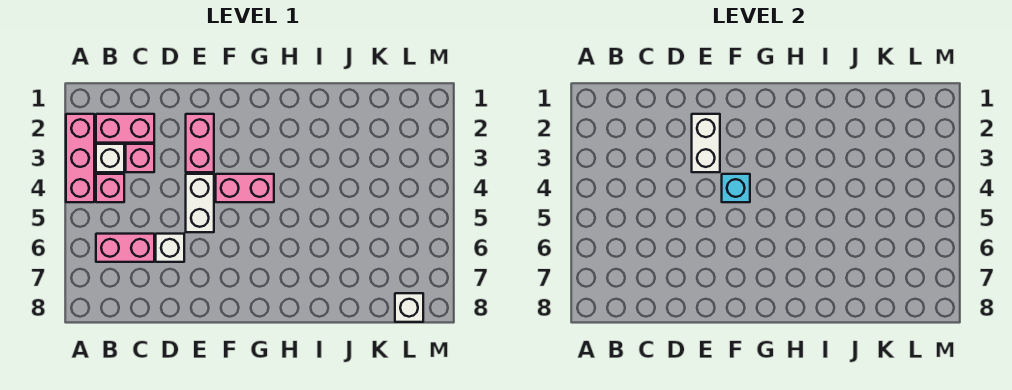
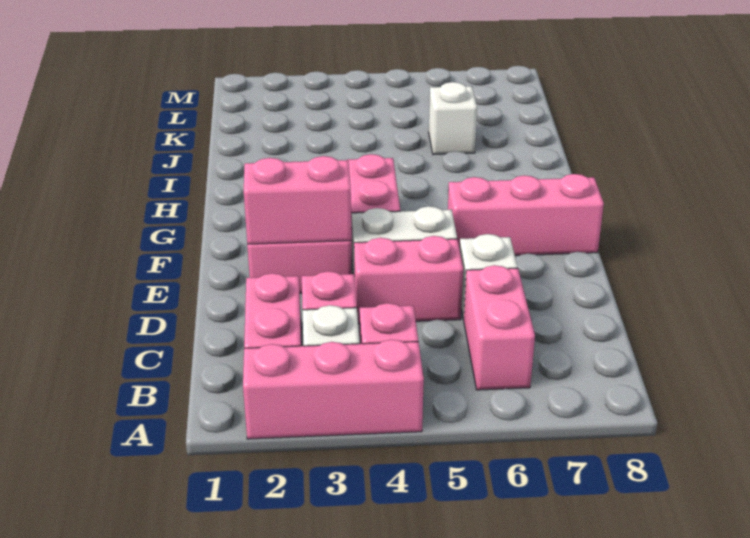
none -> pink 1x2 brick [354,236,463,324]
white 1x2 brick [692,114,720,172] -> pink 1x2 brick [244,156,351,244]
cyan 1x1 brick [722,174,750,202] -> none
none -> pink 1x3 brick [448,174,604,256]
white 1x1 brick [395,293,423,322] -> white 1x1 brick moved to [429,82,477,154]

